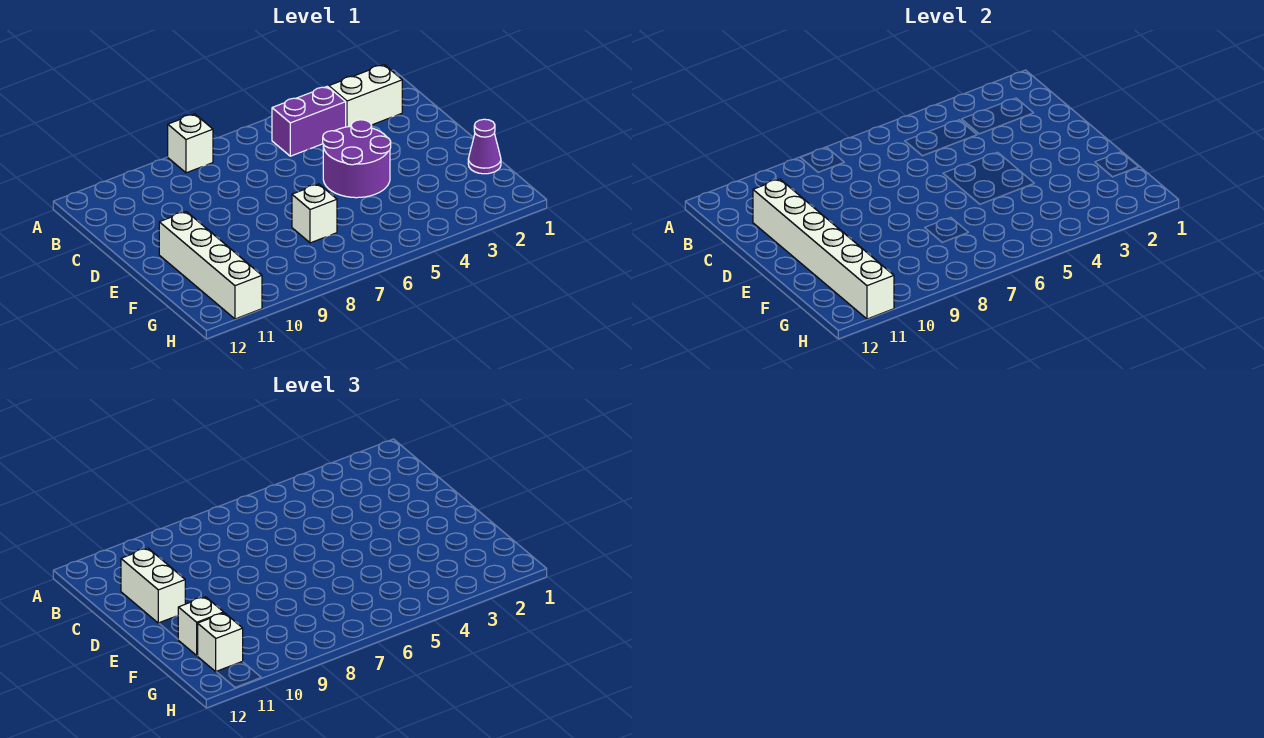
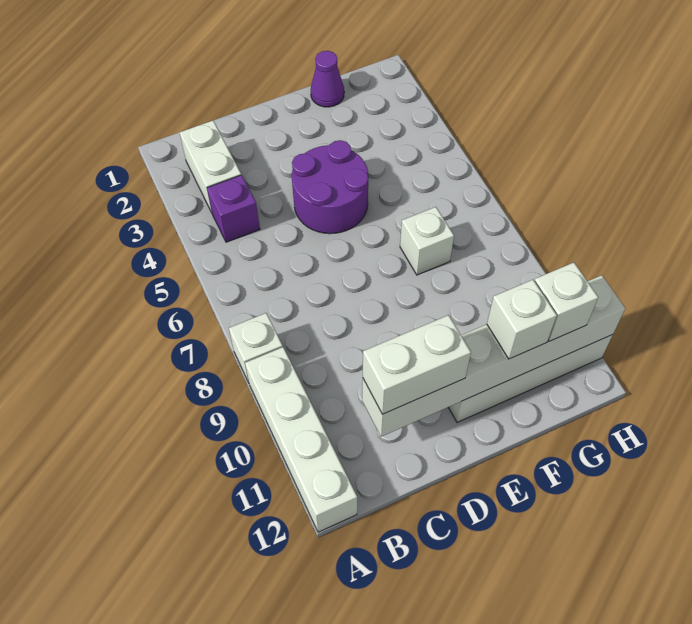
none -> white 1x4 brick [245,347,357,532]
purple 1x2 brick [272,86,346,156] -> purple 1x1 brick [207,175,260,242]

